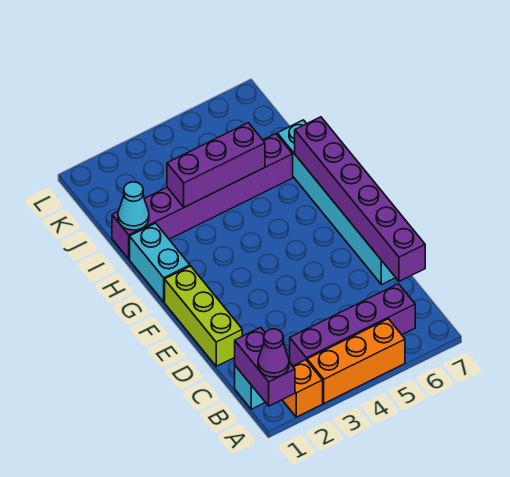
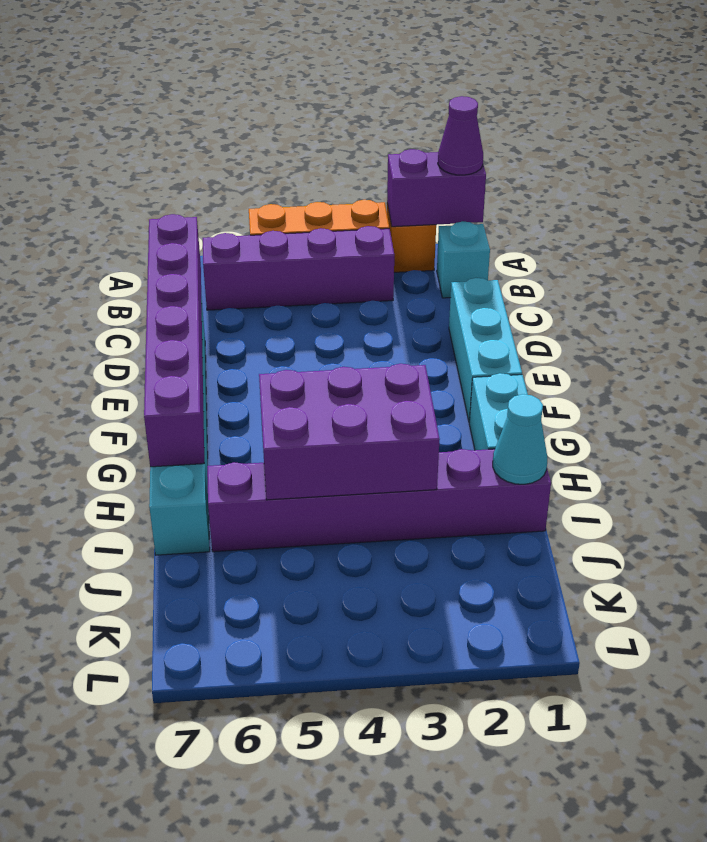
purple 1x2 brick [235,327,295,406] -> purple 1x2 brick turned to [387,149,486,227]
lime 1x3 brick [165,266,242,366] -> cyan 1x3 brick [449,278,522,422]
purple 1x3 brick [167,123,265,207] -> purple 2x3 brick [259,364,440,500]

